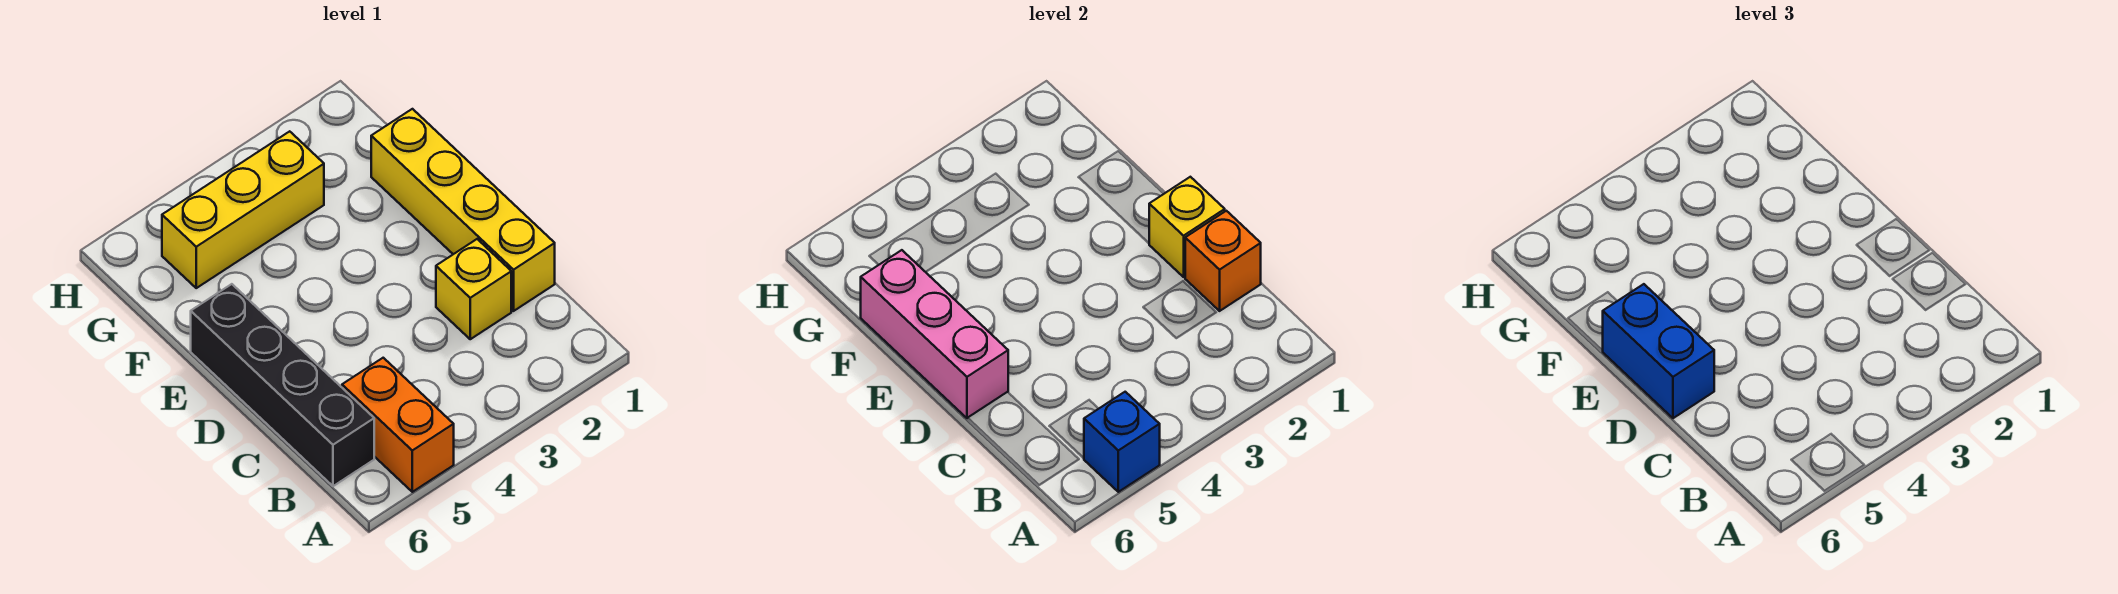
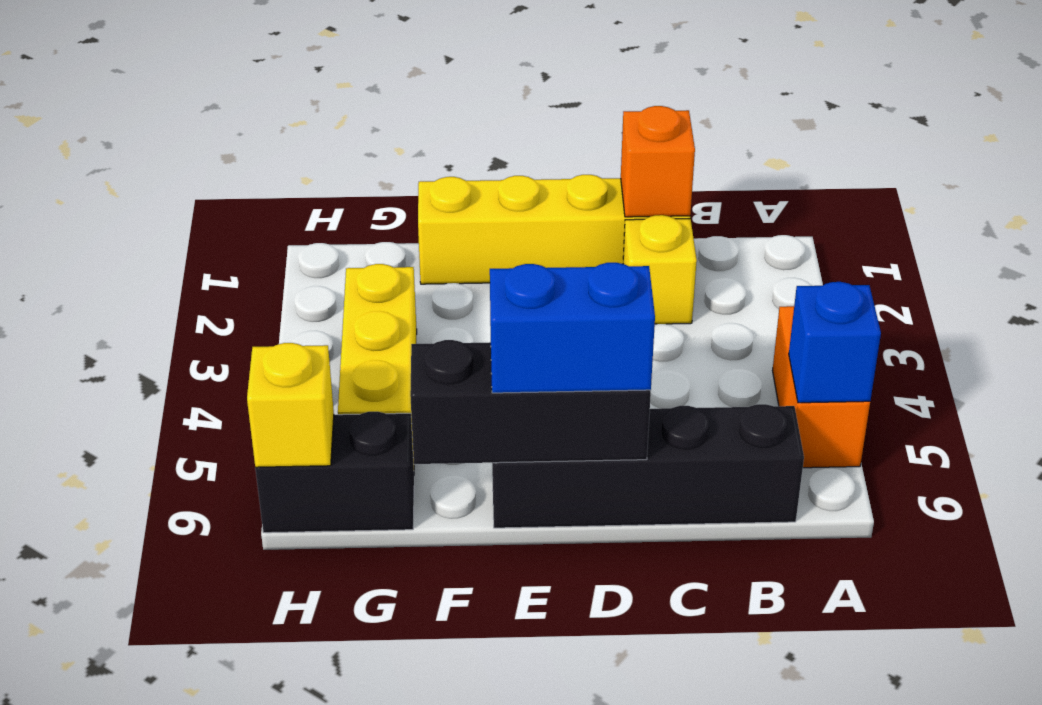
orange 1x2 brick [342,358,454,492] -> orange 1x2 brick turned to [773,306,870,468]
yellow 1x1 brick [1149,177,1225,277] -> yellow 1x1 brick moved to [247,343,334,467]
pink 1x3 brick [861,250,1008,418] -> black 1x3 brick [410,340,651,464]
none -> black 1x2 brick [255,411,414,533]

